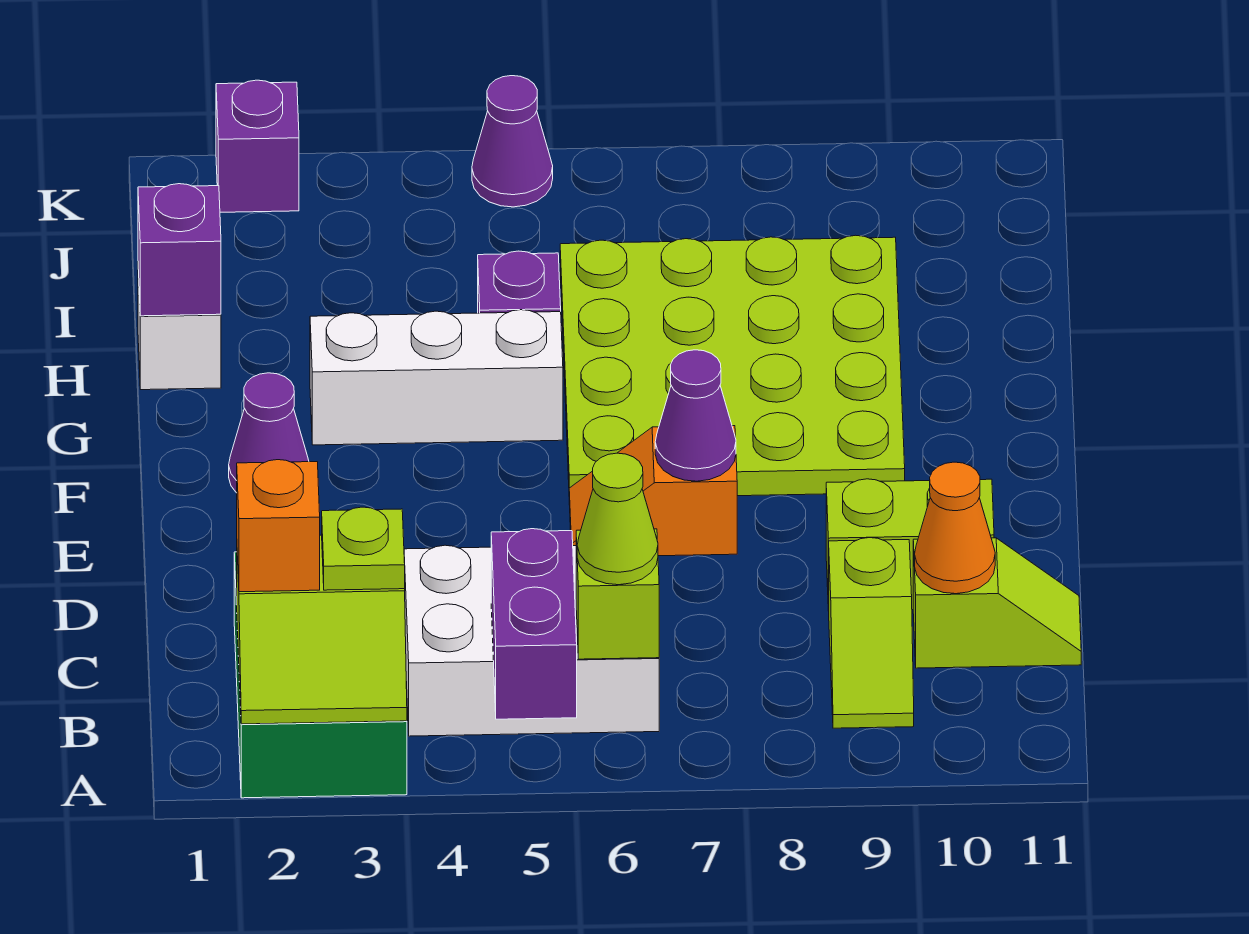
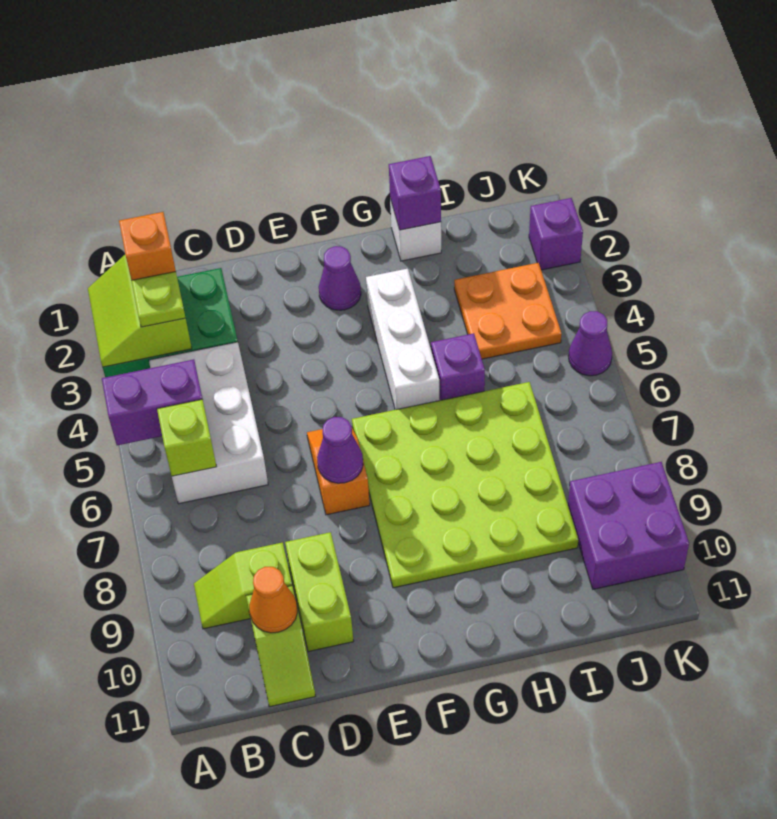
lime 1x1 cone [577,453,658,585] -> none
none -> orange 2x2 plate [454,263,562,359]
none -> purple 2x2 brick [568,462,689,589]

